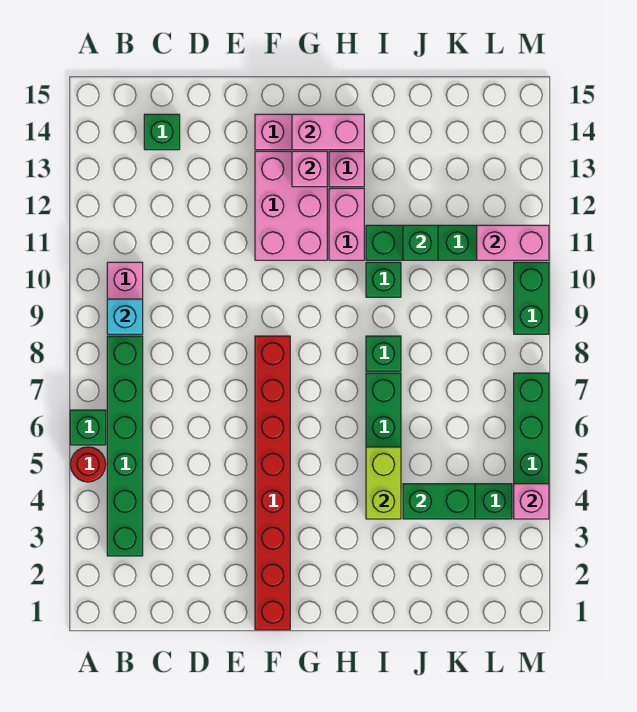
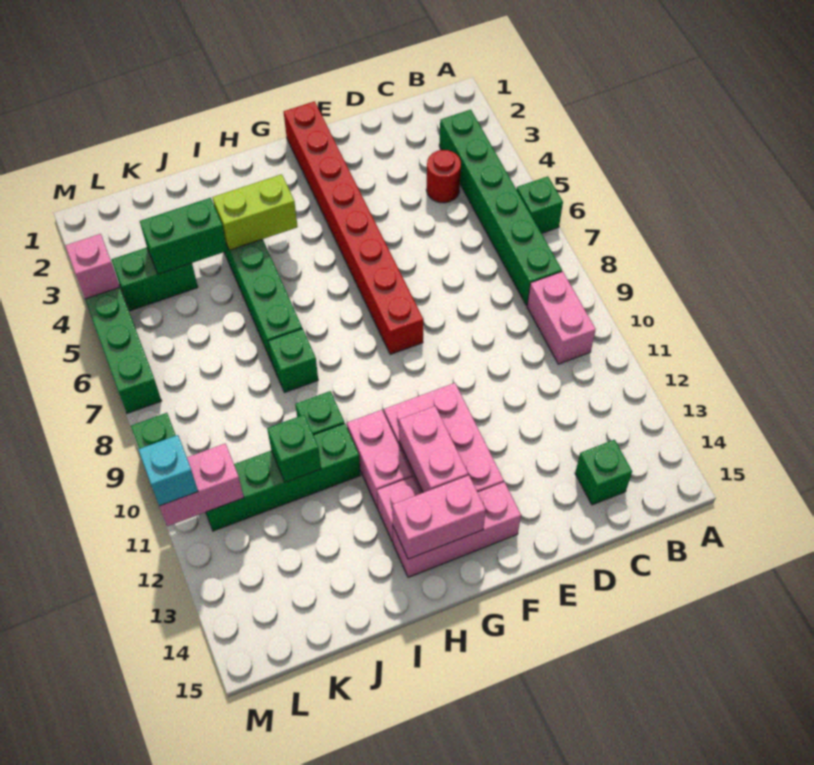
red 1x1 round brick [71,447,106,482] -> red 1x1 round brick moved to [426,150,461,203]
cyan 1x1 brick [107,299,143,334] -> cyan 1x1 brick moved to [138,435,198,506]
pink 1x1 brick [292,151,327,187] -> pink 1x2 brick [399,406,468,493]
lime 1x2 brick [366,447,401,519] -> lime 1x2 brick turned to [212,174,298,250]

